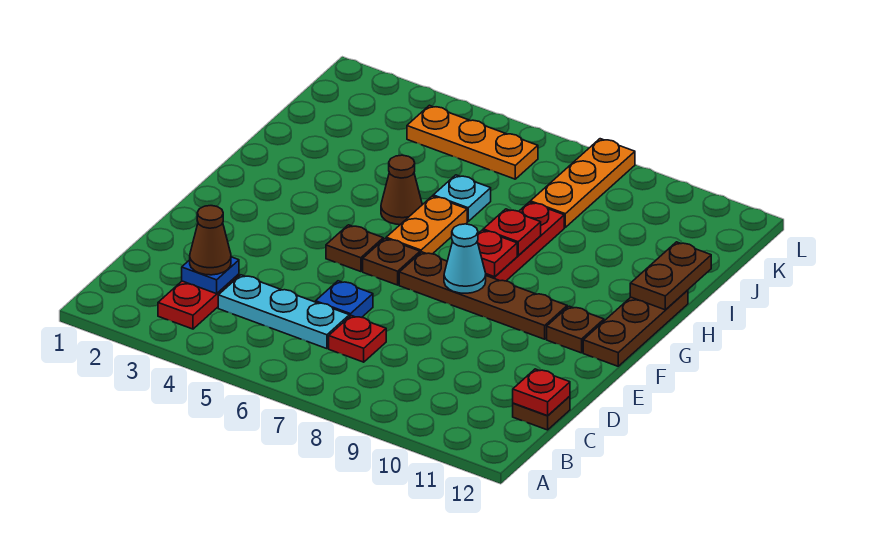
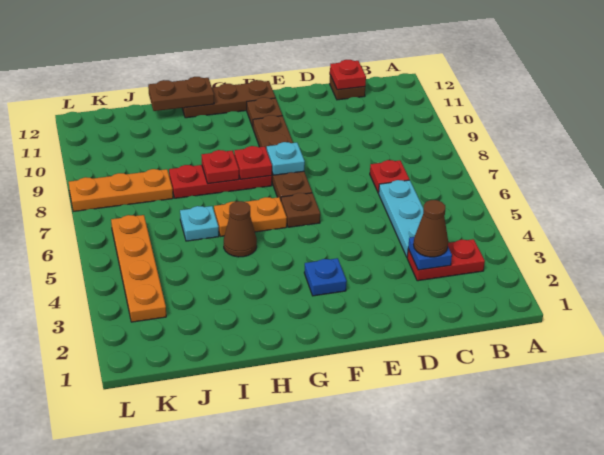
blue 1x1 plate [316,281,373,317] -> blue 1x1 plate moved to [304,258,347,296]
brown 1x1 plate [326,225,383,272] -> none
cyan 1x1 cone [444,224,486,293] -> cyan 1x1 plate [267,142,305,175]
orange 1x3 plate [407,105,538,179] -> orange 1x4 plate [111,215,166,322]

